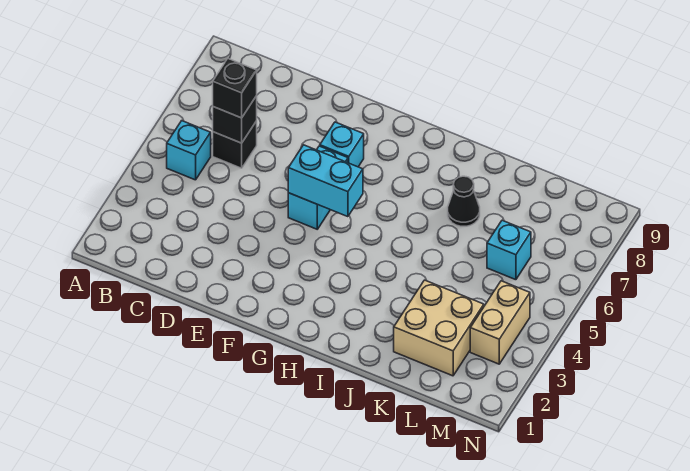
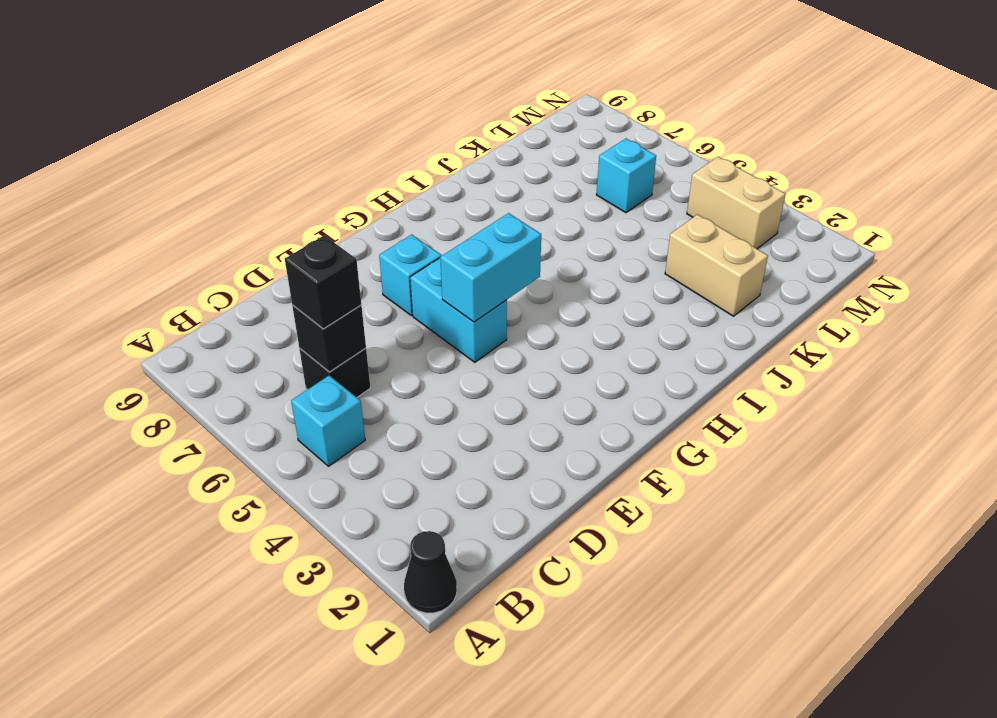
black 1x1 cone [448,176,480,226] -> black 1x1 cone moved to [404,531,457,613]
tan 2x2 brick [394,280,484,376] -> tan 1x2 brick [665,215,768,316]

